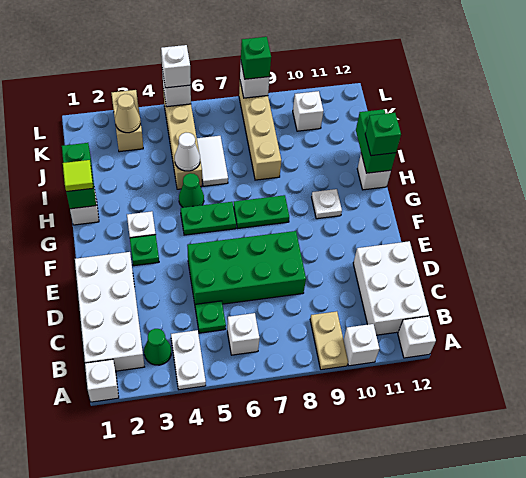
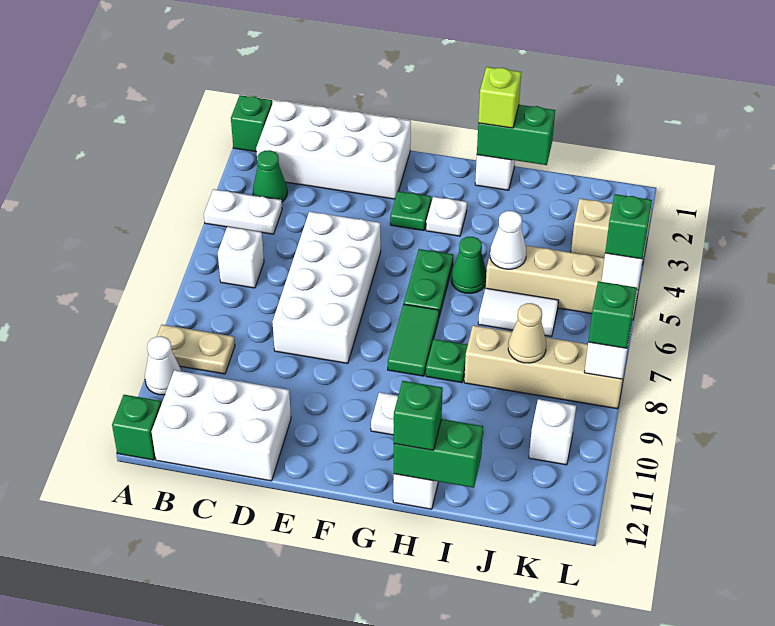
white 1x1 brick [85,359,119,402] -> green 1x1 brick [231,95,272,152]
white 1x1 brick [343,324,379,366] -> white 1x1 cone [145,336,181,395]
white 1x1 brick [398,316,436,358] -> green 1x1 brick [112,395,161,460]
green 1x1 plate [195,301,226,333] -> green 1x1 plate moved to [426,339,468,383]
green 2x4 brick [187,231,306,305] -> white 2x4 brick [273,211,381,363]
green 1x2 plate [234,195,289,228] -> green 1x2 tile [388,304,439,376]
lime 1x1 tile [63,160,93,192] -> lime 1x1 brick [478,67,521,128]
tan 1x1 cone [115,94,140,133] -> tan 1x1 cone moved to [508,303,546,363]
white 1x1 brick [161,45,191,88] -> green 1x1 brick [605,194,652,259]

